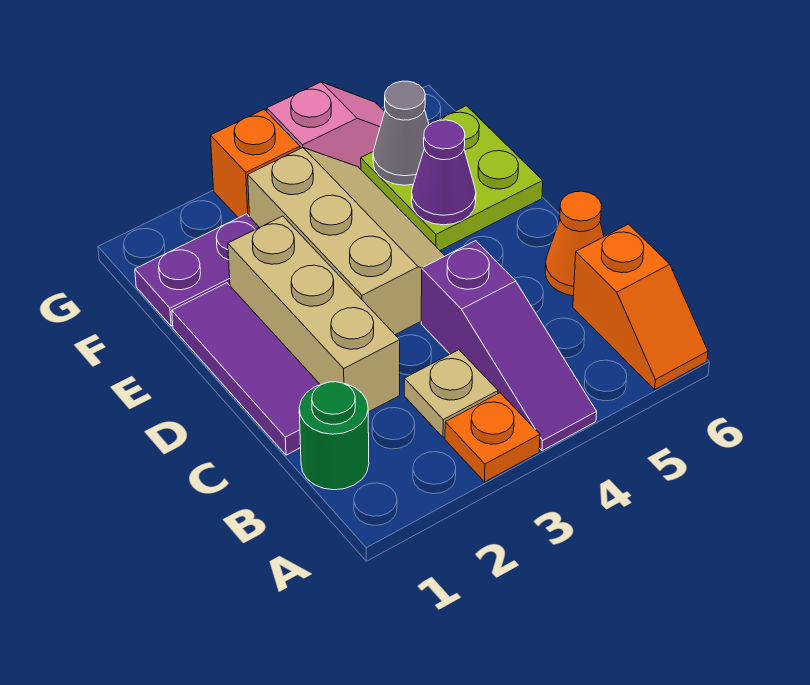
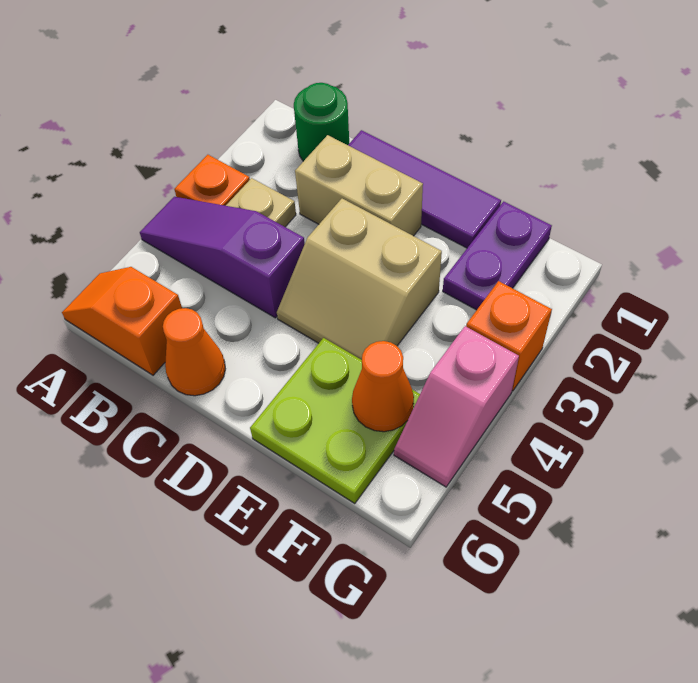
tan 1x3 brick [228,216,400,412] -> tan 1x2 brick [295,135,423,236]
tan 2x3 slope [248,148,445,335] -> tan 2x2 slope [277,199,442,360]
purple 1x1 cone [412,120,476,225] -> none
grey 1x1 cone [373,81,429,185] -> orange 1x1 cone [352,341,414,432]

